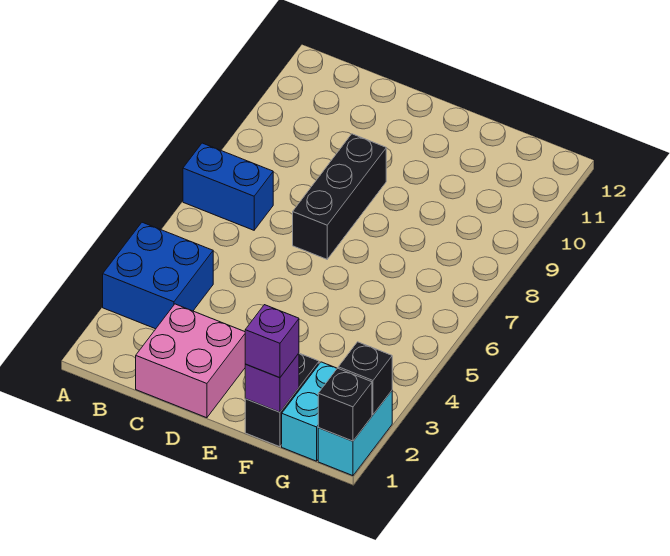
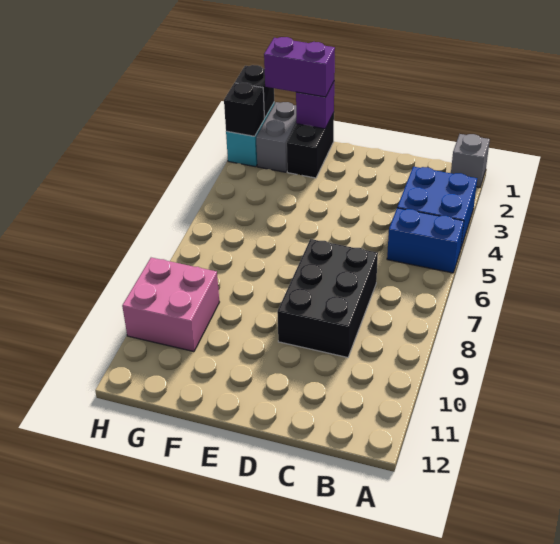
none -> grey 1x1 brick [451,134,490,188]
blue 1x2 brick [183,143,273,230] -> blue 1x2 brick moved to [387,208,464,273]
pink 2x2 brick [136,304,245,418] -> pink 2x2 brick moved to [122,258,219,352]
black 1x3 brick [293,134,386,259] -> black 2x3 brick [277,239,378,357]
purple 1x1 brick [245,305,299,377] -> purple 1x2 brick [264,37,335,97]
cyan 1x2 brick [282,362,337,461] -> grey 1x2 brick [256,102,296,172]

